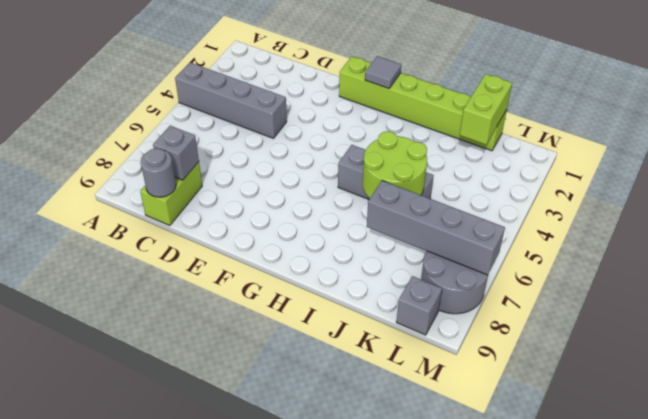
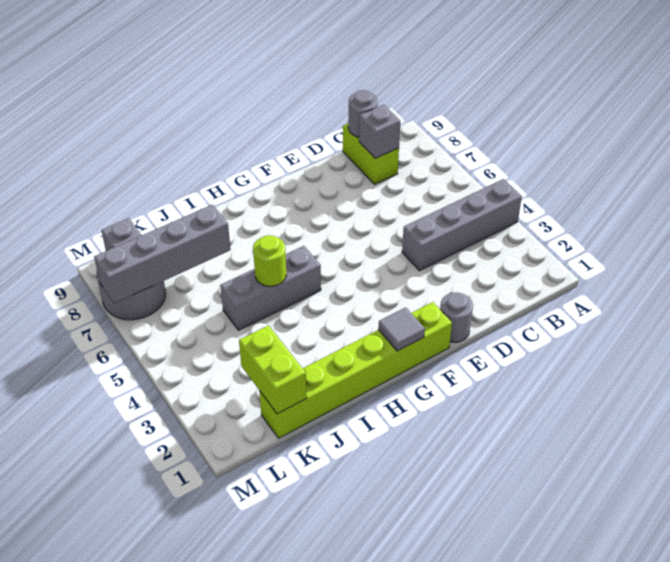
none -> grey 1x1 round brick [440,292,473,342]
lime 2x2 round brick [363,131,427,198] -> lime 1x1 round brick [253,235,286,286]

